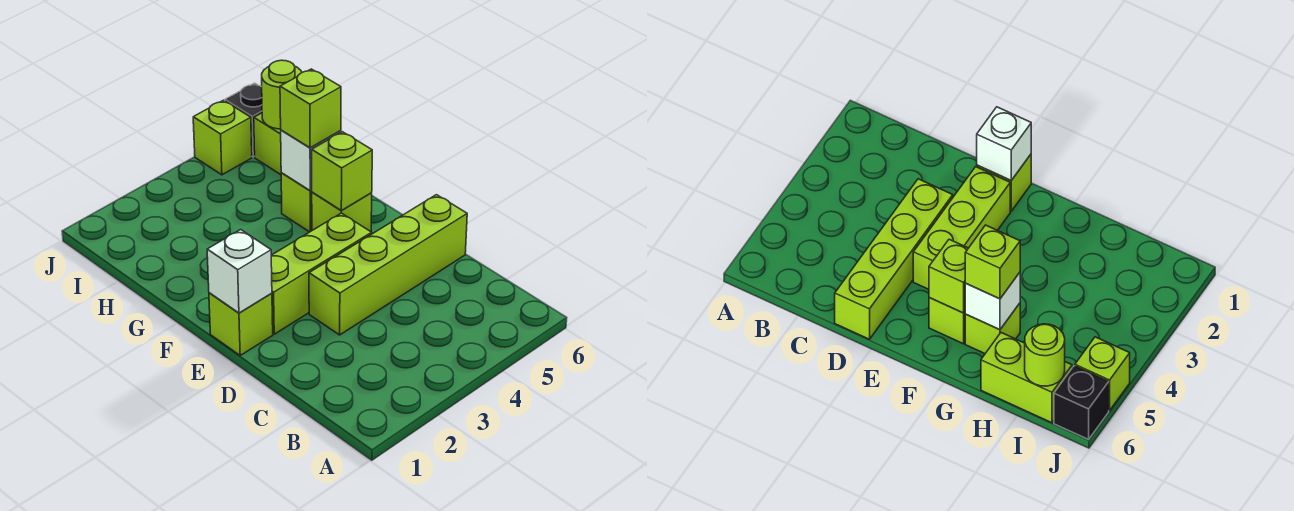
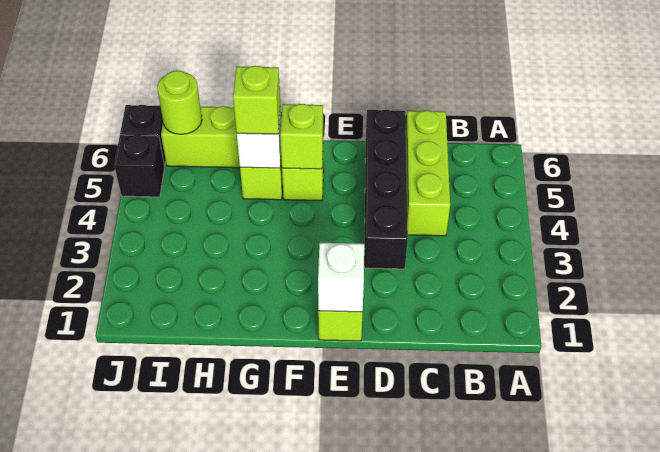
lime 1x4 brick [309,195,467,335] -> black 1x4 brick [364,110,408,269]
lime 1x3 brick [271,213,372,334] -> lime 1x3 brick moved to [406,111,450,236]
lime 1x1 brick [193,100,252,175] -> black 1x1 brick [114,135,165,197]

